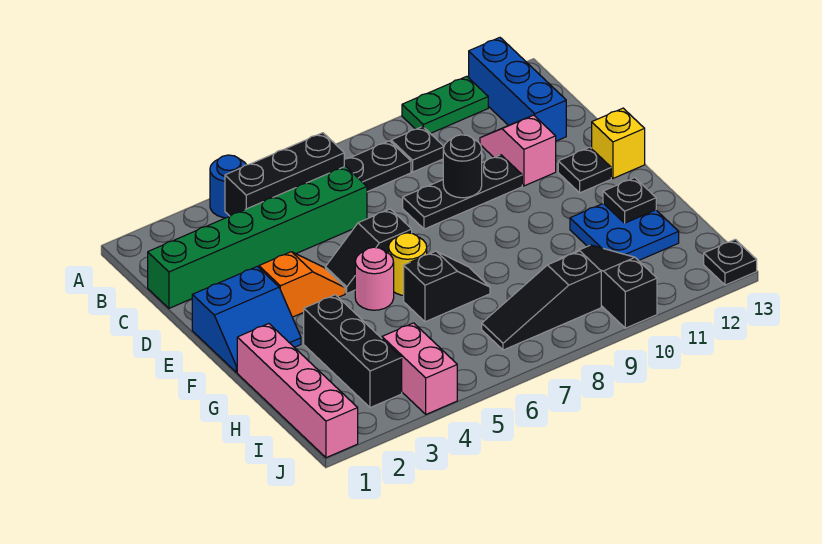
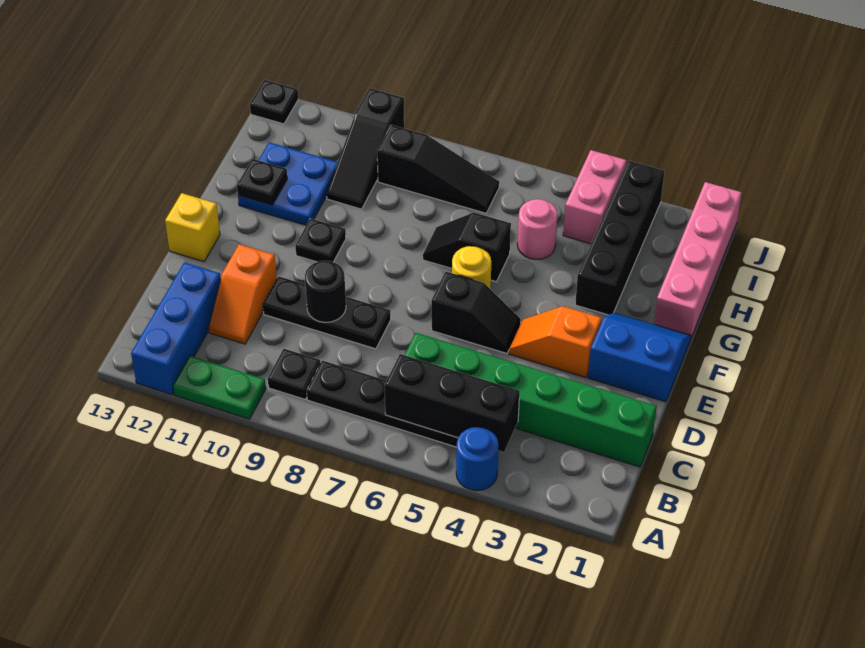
pink 1x2 slope [480,115,556,186] -> orange 1x2 slope [209,244,277,344]
black 1x1 plate [558,147,611,193] -> black 1x1 plate moved to [295,219,346,262]
pink 1x1 round brick [355,247,394,310] -> pink 1x1 round brick moved to [517,199,558,260]
black 1x3 brick [304,295,402,408] -> black 1x4 brick [575,161,665,315]

